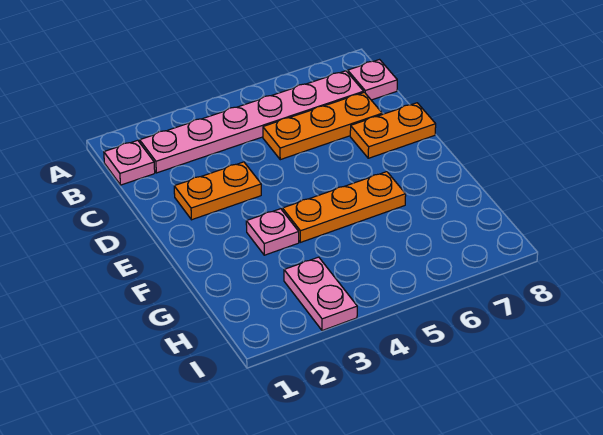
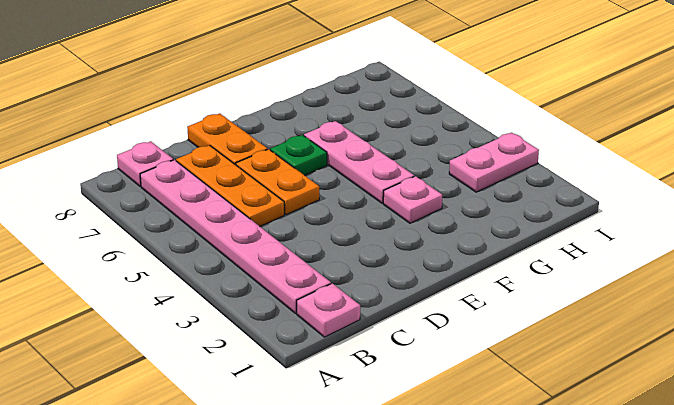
orange 1x2 plate [174,162,261,220] -> orange 1x2 plate moved to [236,149,319,215]
none -> green 1x1 plate [270,135,327,175]
orange 1x3 plate [282,172,406,242] -> pink 1x3 plate [304,121,414,203]

